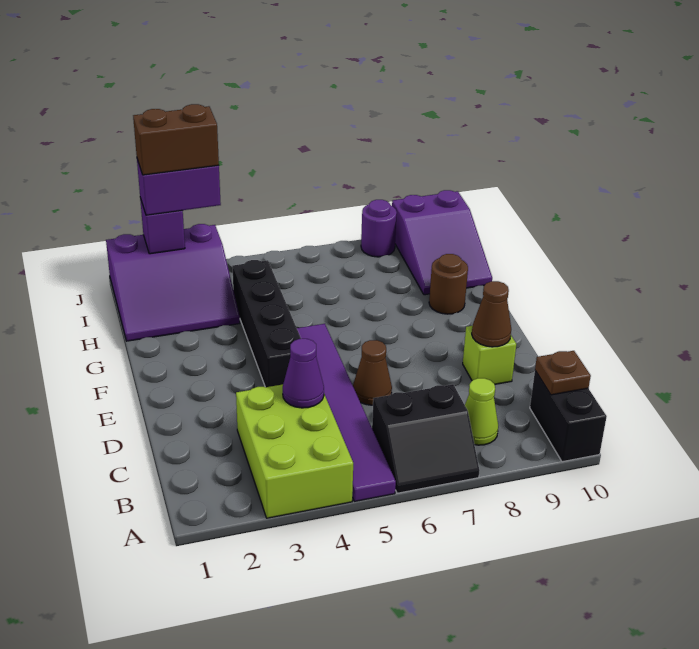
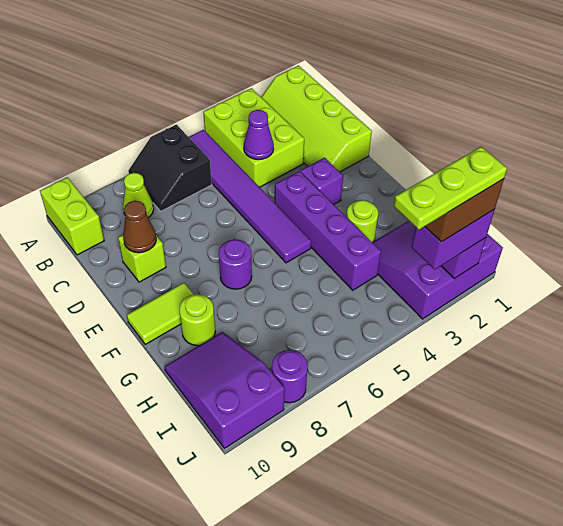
none -> lime 2x4 slope [261,66,372,172]
black 2x2 slope [372,384,479,493] -> black 2x2 slope turned to [128,125,212,211]
black 1x2 brick [530,371,607,462] -> lime 1x2 brick [40,177,104,255]
brown 1x1 plate [535,351,591,395] -> none
brown 1x1 cone [353,340,392,405] -> none
none -> purple 1x1 brick [301,158,343,205]
black 1x4 brick [232,260,301,387] -> purple 1x4 brick [275,171,381,290]
none -> purple 1x1 round brick [219,239,252,289]
none -> lime 1x2 tile [127,283,194,344]
none -> lime 1x1 round brick [346,200,378,242]
brown 1x1 round brick [429,254,468,314] -> lime 1x1 round brick [179,294,215,346]
none -> lime 1x3 plate [394,147,507,230]

